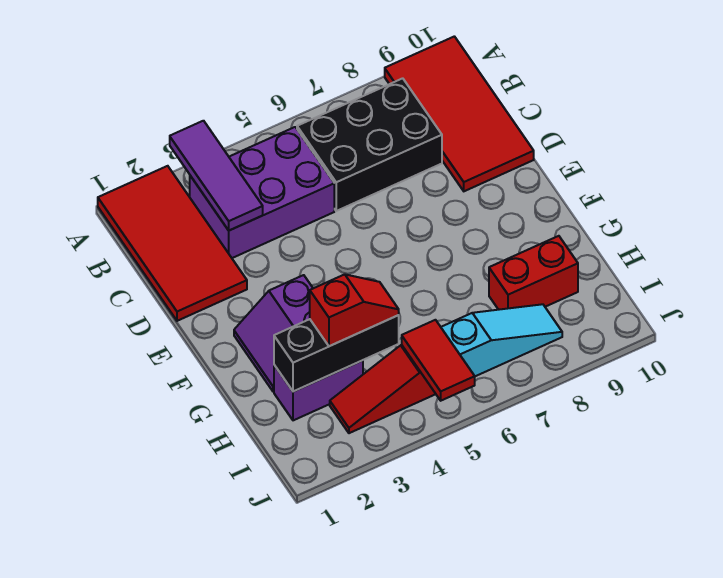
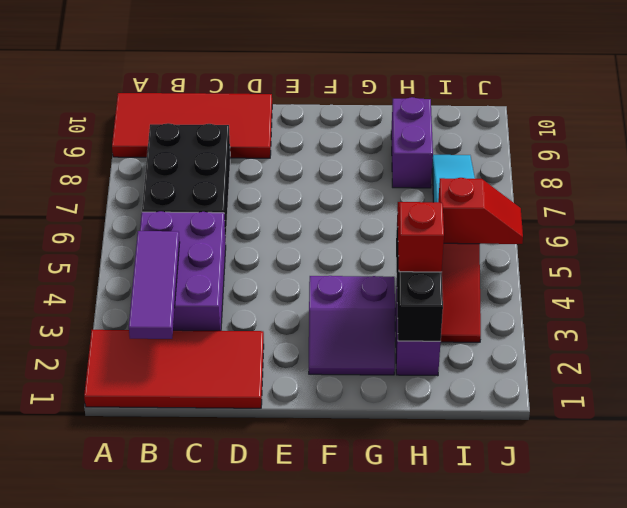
purple 1x3 tile [170,121,263,230] -> purple 1x3 tile turned to [129,231,180,339]
red 1x2 brick [489,236,578,310] -> purple 1x2 brick [391,97,433,188]
red 1x2 tile [402,320,475,401] -> red 1x2 slope [438,178,523,244]

